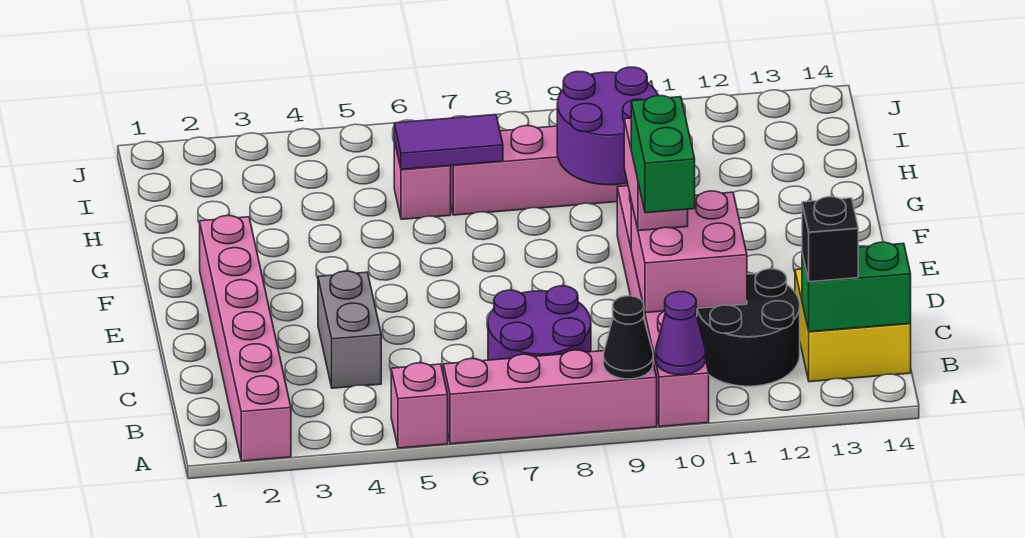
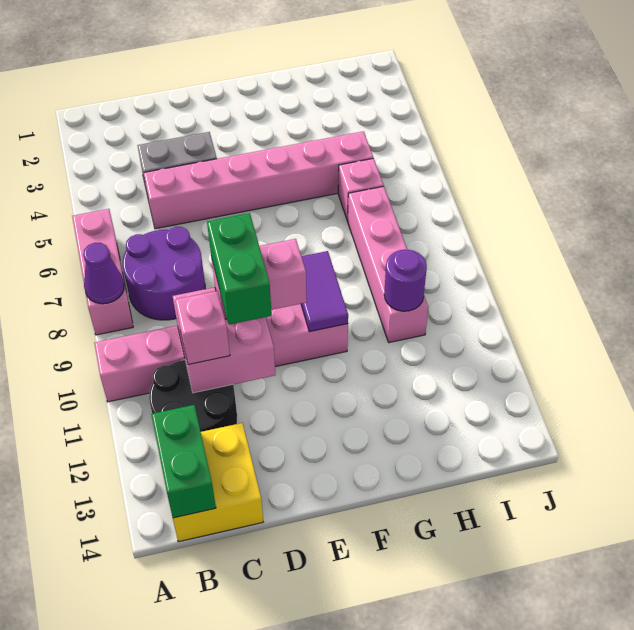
pink 1x6 brick [200,216,291,461] -> pink 1x6 brick moved to [144,131,373,229]
pink 1x1 brick [391,363,448,448] -> pink 1x1 brick moved to [175,291,230,364]
pink 1x4 brick [443,350,657,444] -> pink 1x3 brick [72,209,133,335]
black 1x1 cone [603,296,653,379] -> none
purple 1x1 cone [656,292,705,375] -> purple 1x1 cone moved to [83,243,124,304]
black 1x1 brick [802,197,858,282] -> none
green 1x2 brick [631,96,695,213] -> green 1x2 brick turned to [207,213,272,325]
purple 2x2 round brick [557,67,658,185] -> purple 1x1 round brick [384,250,427,311]
purple 1x2 tile [394,115,503,170] -> purple 1x2 tile moved to [301,251,348,332]

